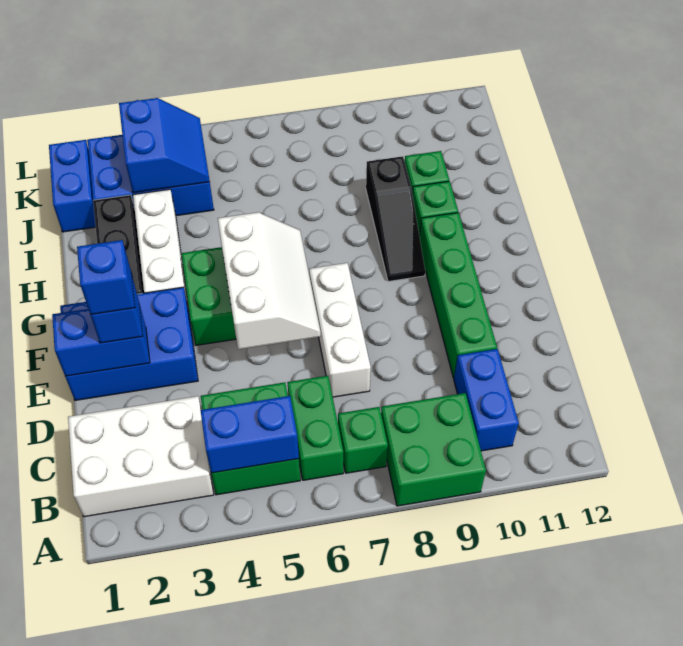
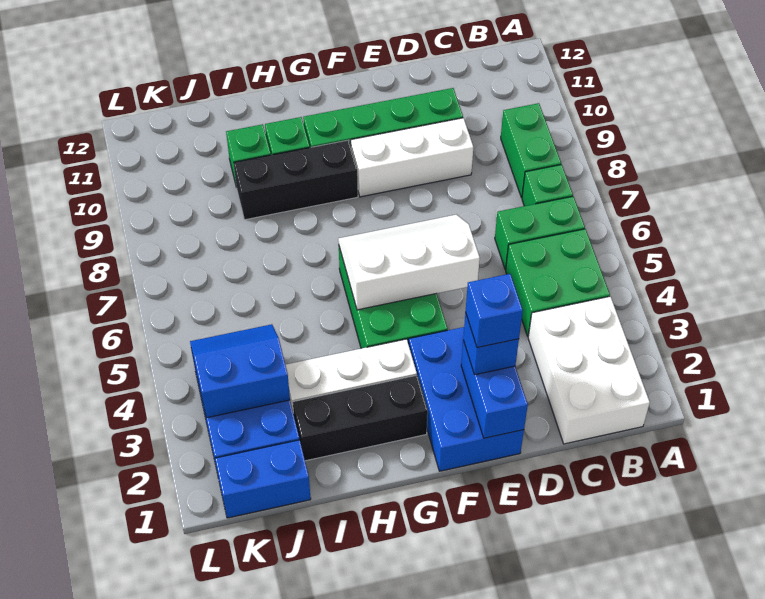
green 2x2 brick [381,393,486,506] -> green 1x2 brick [501,103,561,198]
blue 1x2 brick [200,396,299,473] -> none
blue 1x2 brick [454,349,519,451] -> none
white 1x3 brick [309,263,371,397] -> white 1x3 brick moved to [351,118,473,197]
black 1x3 slope [366,156,425,281] -> black 1x3 brick [234,140,358,220]

